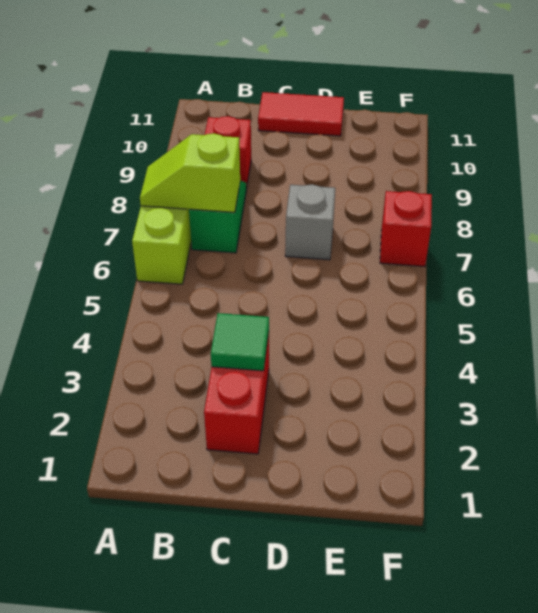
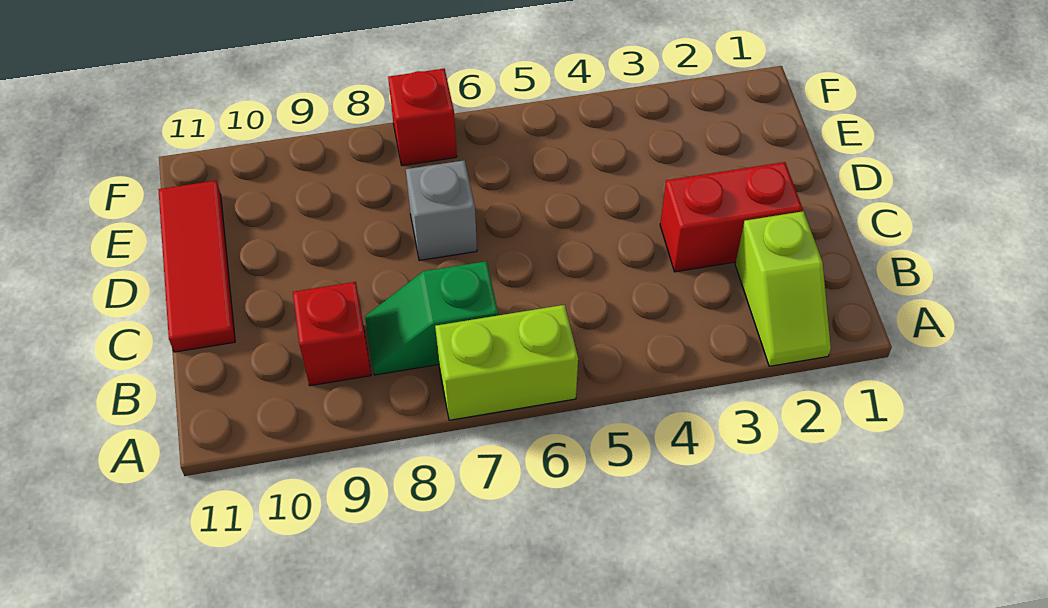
lime 1x2 slope [140,133,240,212] -> lime 1x2 slope moved to [735,211,831,366]
green 1x1 tile [211,313,269,371] -> none
red 1x2 tile [258,92,344,136] -> red 1x3 tile [158,181,235,352]

